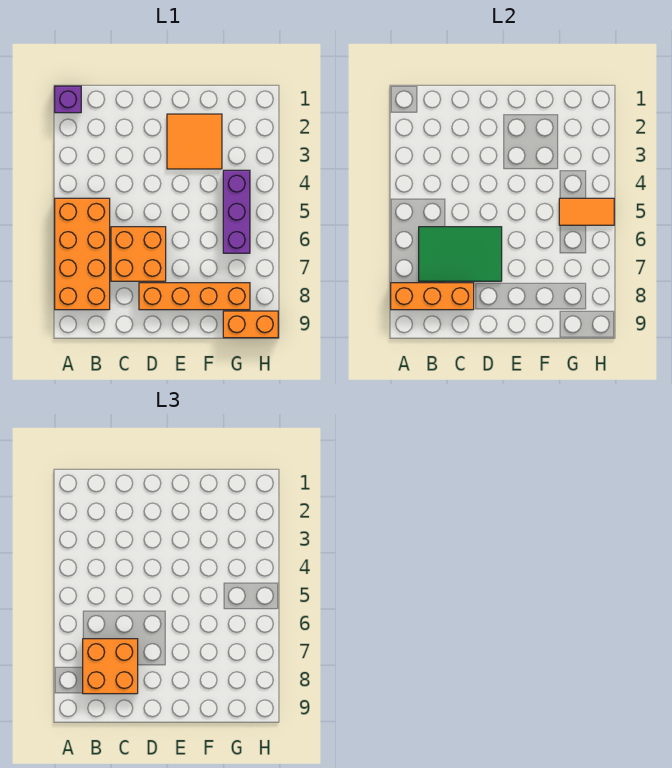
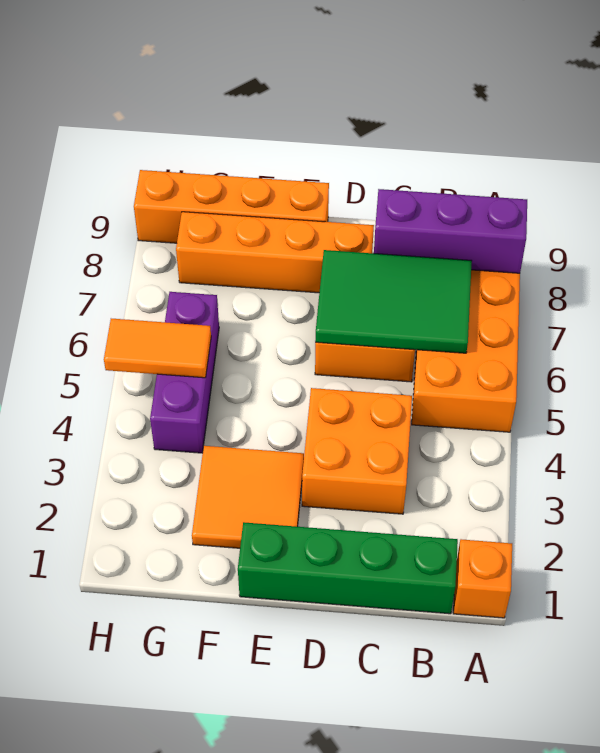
purple 1x1 brick [55,86,81,113] -> orange 1x1 brick [453,539,512,618]
orange 1x3 brick [391,283,474,310] -> purple 1x3 brick [374,189,527,273]
none -> green 1x4 brick [238,522,458,614]
orange 2x2 brick [83,639,138,694] -> orange 2x2 brick moved to [302,388,412,514]
orange 1x2 brick [223,311,278,338] -> orange 1x4 brick [134,170,329,243]

